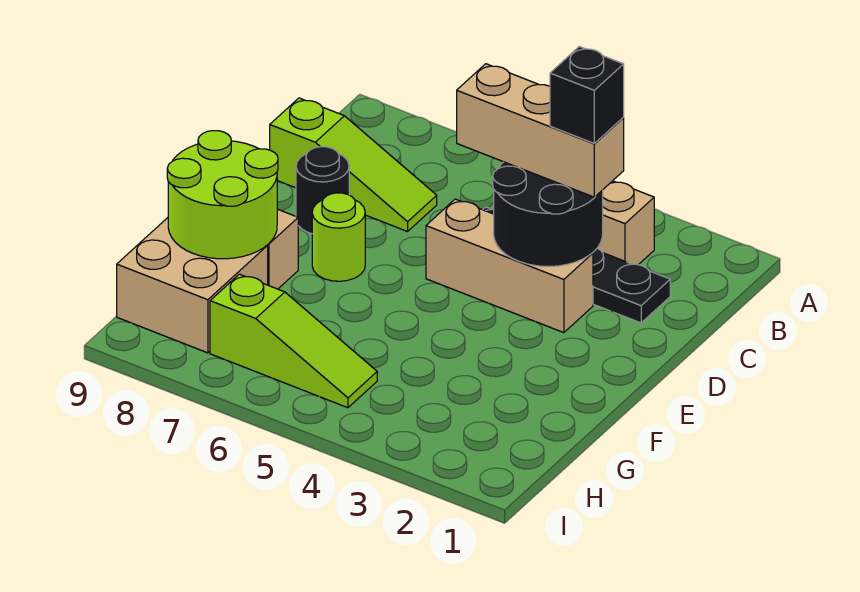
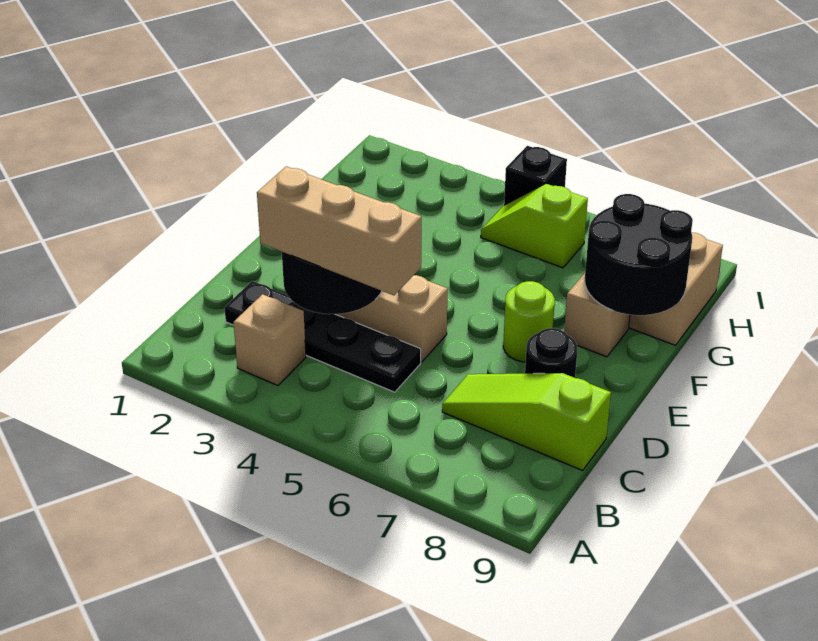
black 1x1 brick [550,47,624,143] -> black 1x1 brick moved to [504,146,567,205]
lime 2x2 round brick [167,131,278,259] -> black 2x2 round brick [585,194,693,315]
lime 1x3 slope [210,274,377,408] -> lime 1x2 slope [481,184,588,268]

